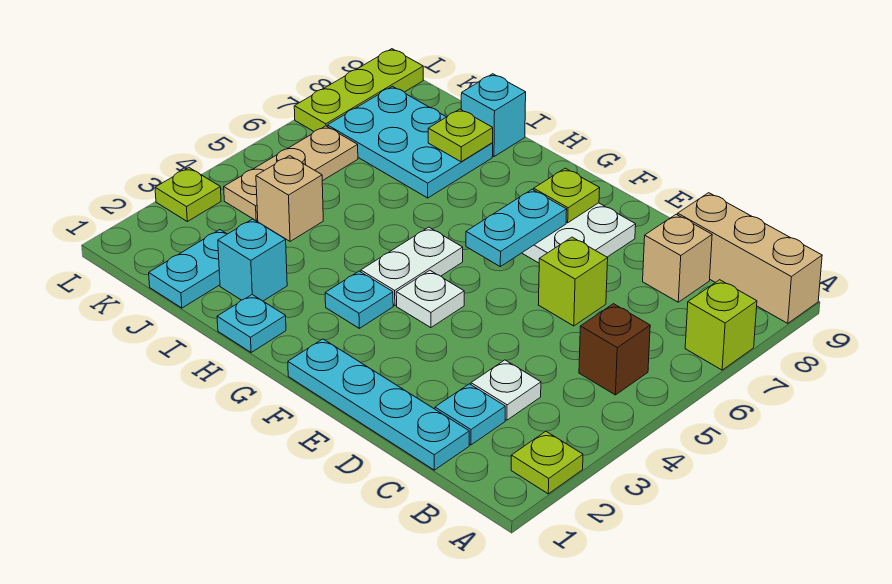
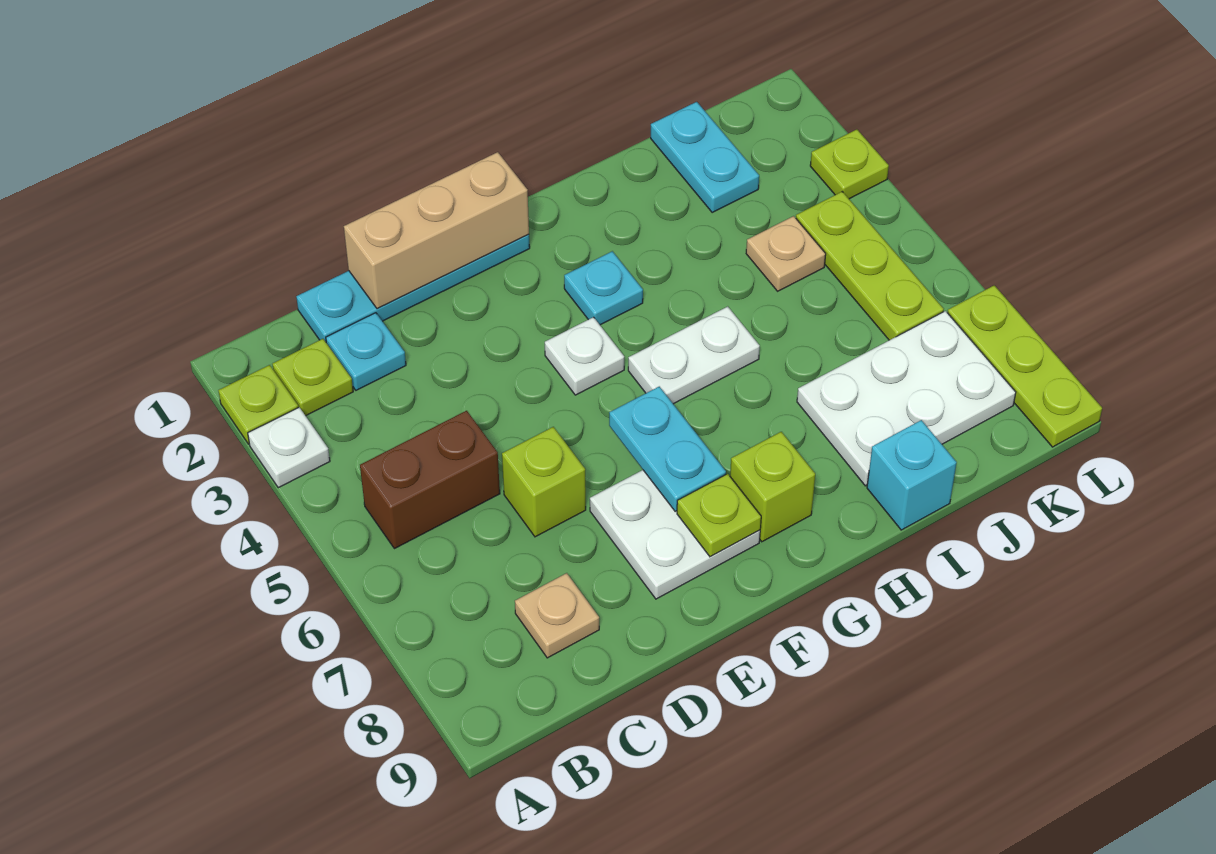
lime 1x1 brick [685,280,757,370] -> lime 1x1 brick moved to [730,432,815,542]
tan 1x3 brick [678,193,822,323] -> tan 1x3 brick moved to [344,152,529,309]
brown 1x1 brick [579,304,650,395] -> brown 1x2 brick [360,411,500,549]
white 1x1 plate [471,360,541,420] -> white 1x1 plate moved to [248,407,330,488]
tan 1x1 brick [643,214,712,302] -> tan 1x1 plate [515,573,599,658]
white 1x2 plate [361,227,463,306] -> white 1x2 plate turned to [628,306,760,404]
cyan 1x1 plate [217,295,286,352] -> none
cyan 1x1 brick [218,219,287,301] -> none
cyan 2x3 plate [327,86,493,198] -> white 2x3 plate [797,311,1016,486]
lime 1x1 plate [428,109,493,162] -> lime 1x1 plate moved to [272,339,353,416]
tan 1x1 brick [256,156,323,241] -> tan 1x1 plate [746,216,826,291]
tan 1x3 plate [224,126,358,221] -> lime 1x3 plate [796,191,944,340]

